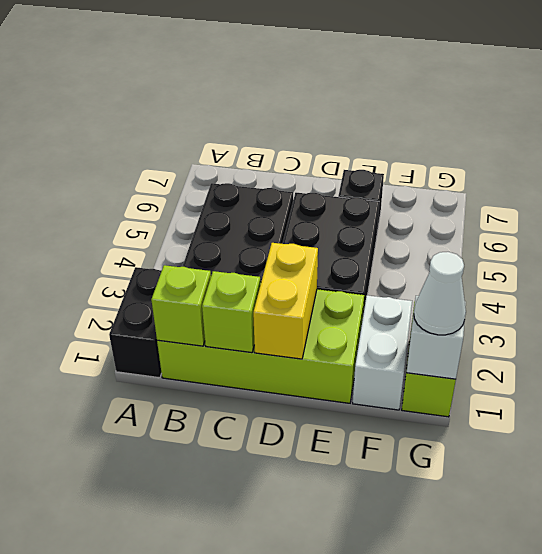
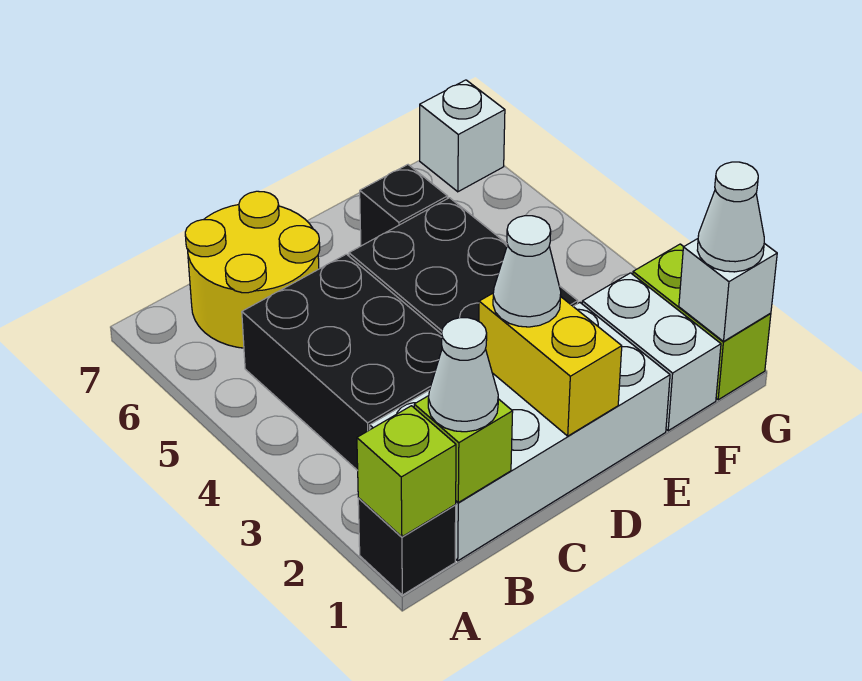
black 1x2 brick [109,267,162,378] -> black 1x1 brick [358,498,456,595]
lime 2x4 brick [157,282,364,403] -> white 2x4 brick [370,303,670,561]
none -> white 1x1 cone [428,318,498,432]
none -> yellow 2x2 round brick [185,191,320,348]
lime 1x1 brick [202,271,260,353] -> lime 1x1 brick moved to [357,406,456,537]
none -> white 1x1 cone [493,216,561,327]
none -> white 1x1 brick [420,80,505,192]

